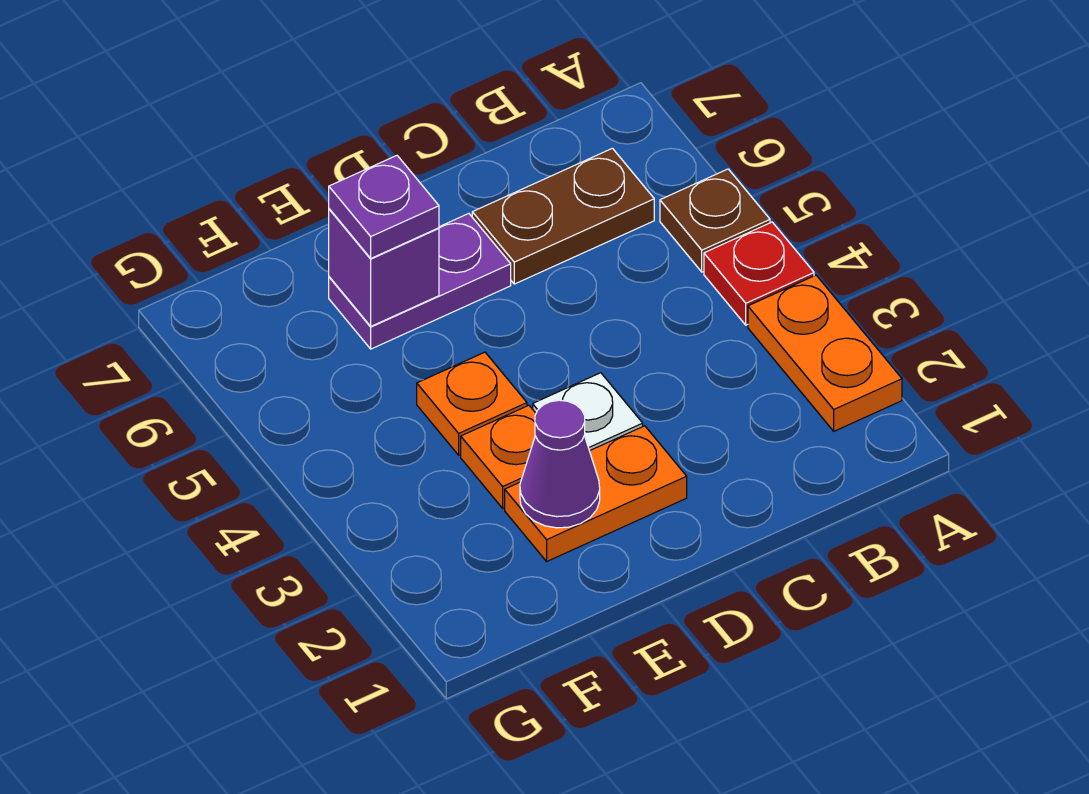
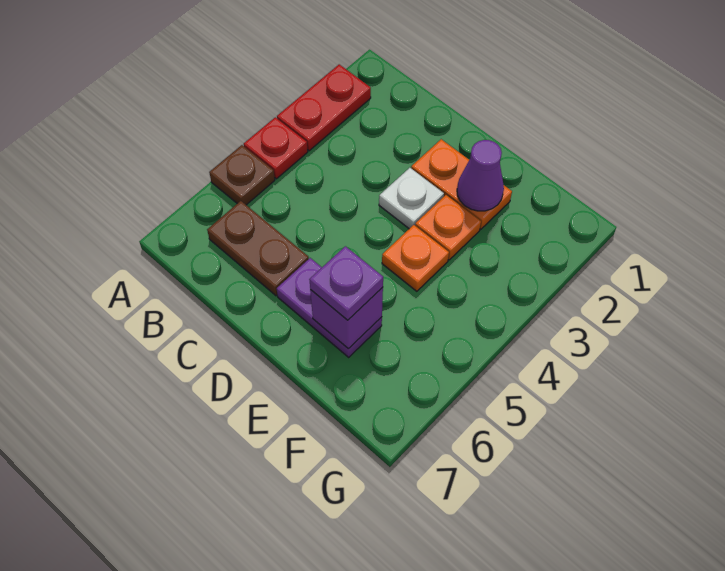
orange 1x2 plate [748,275,902,431] -> red 1x2 plate [277,64,371,151]

